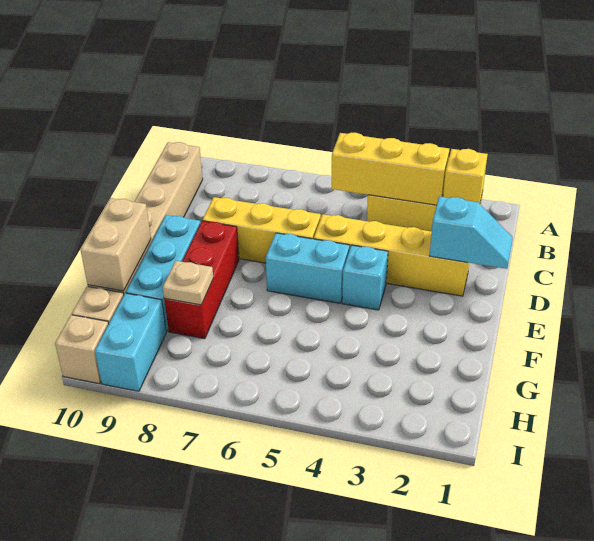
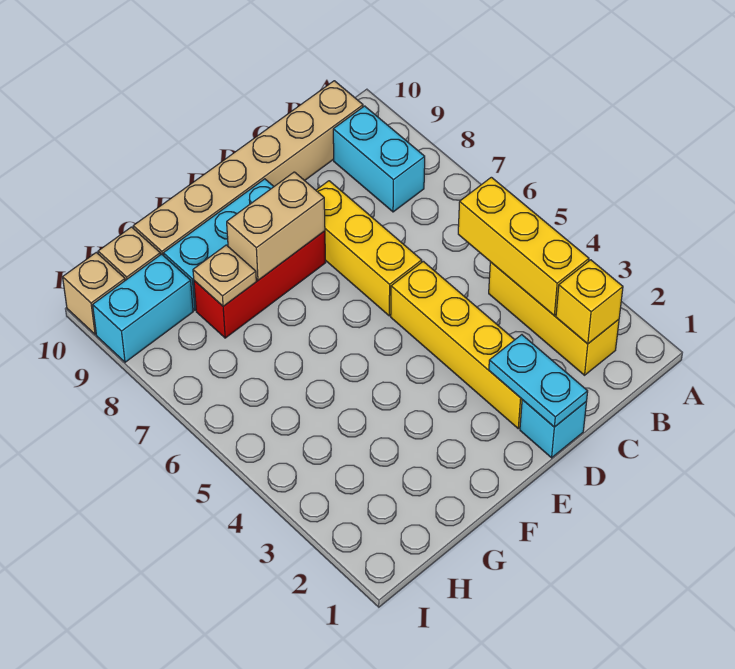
cyan 1x2 slope [430,196,513,269] -> cyan 1x2 plate [489,335,588,427]
cyan 1x1 brick [342,245,388,310] -> cyan 1x1 brick moved to [520,400,587,458]
cyan 1x2 brick [266,233,349,303] -> cyan 1x2 brick moved to [333,106,425,212]
tan 1x2 brick [80,198,151,291] -> tan 1x2 brick moved to [227,172,325,280]

